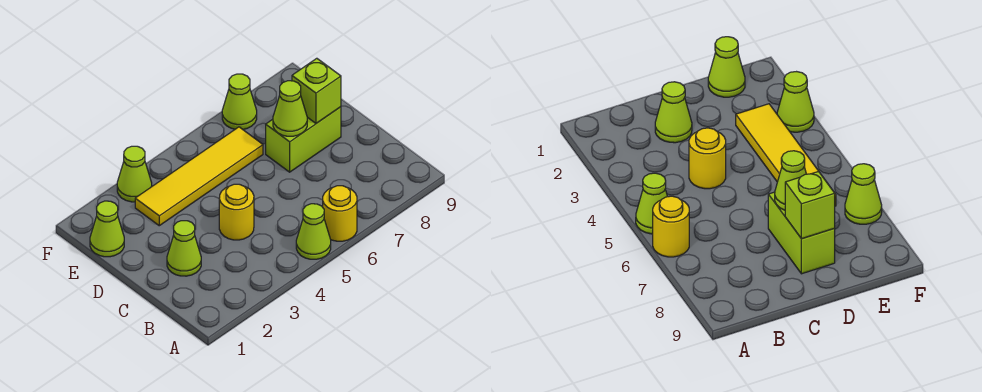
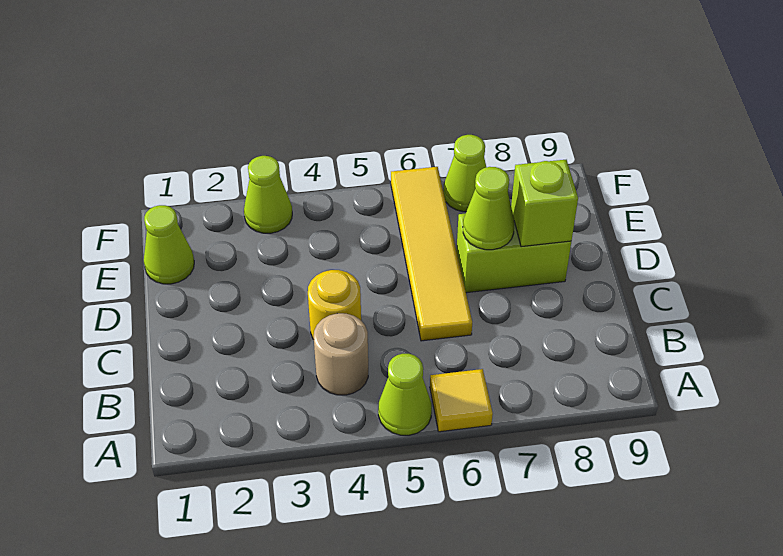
yellow 1x1 round brick [323,186,357,241] -> yellow 1x1 tile [430,369,493,432]
none -> tan 1x1 round brick [314,313,368,395]
lime 1x1 cone [167,221,201,276] -> none
yellow 1x4 tile [135,127,263,226] -> yellow 1x4 tile turned to [391,167,472,341]

